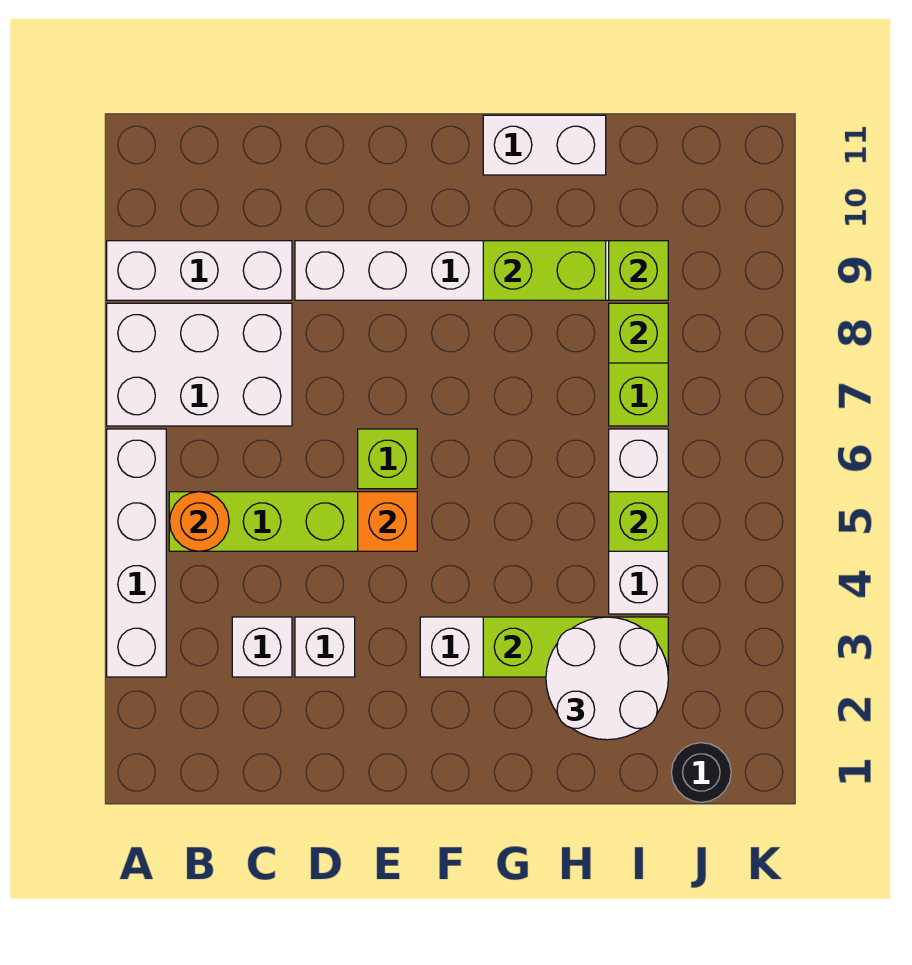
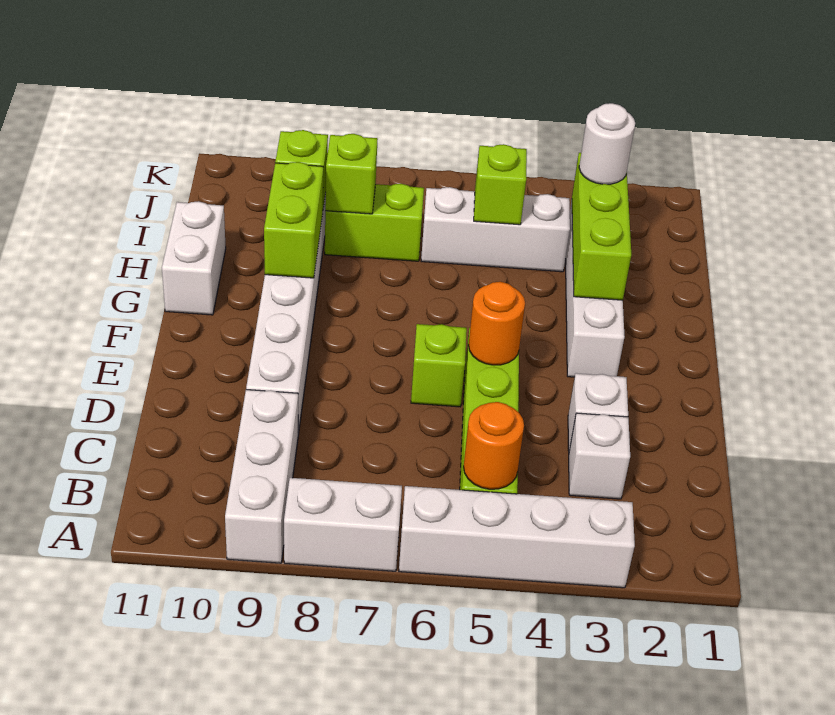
white 2x3 brick [107,303,292,426] -> white 1x2 brick [284,478,402,571]
orange 1x1 brick [358,492,417,551] -> orange 1x1 round brick [469,282,525,365]
white 2x2 round brick [546,617,668,740] -> white 1x1 round brick [579,103,635,184]
black 1x1 round brick [672,743,731,802] -> none

